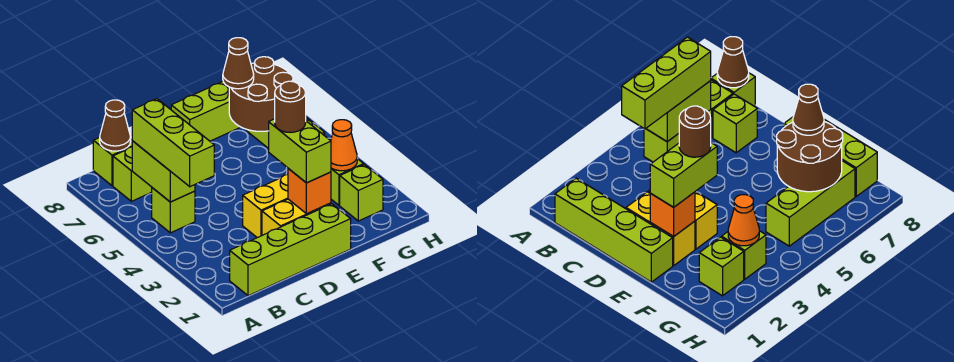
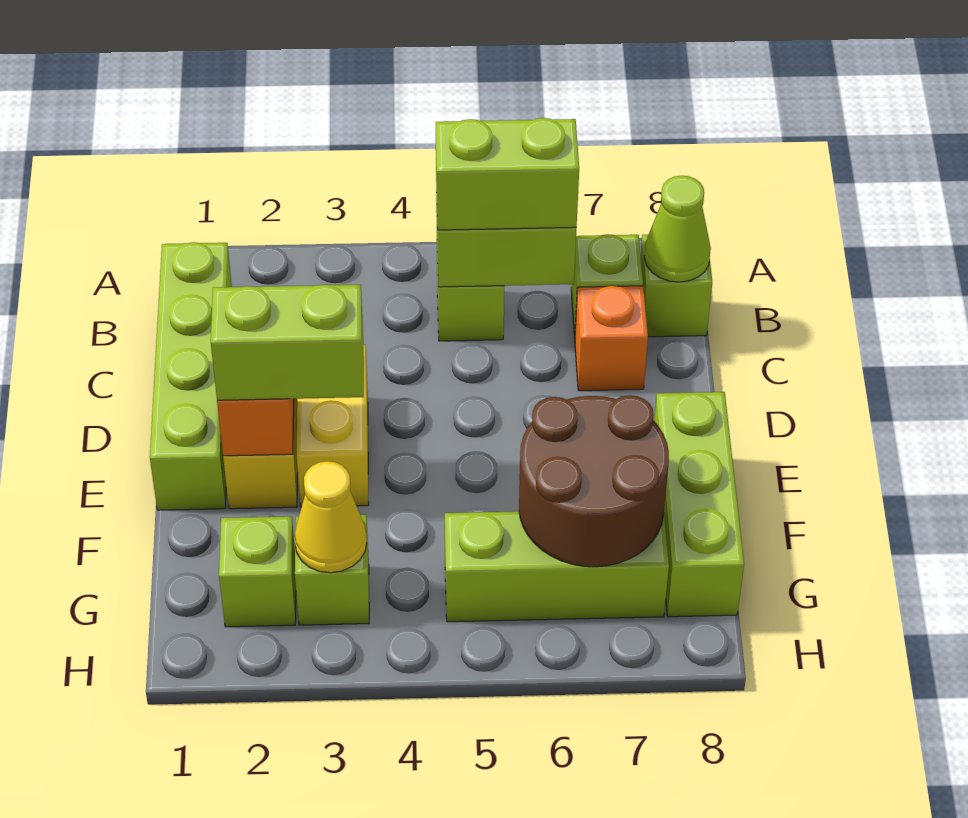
lime 1x3 brick [132,99,214,187] -> lime 1x2 brick [436,118,579,230]
brown 1x1 cone [100,100,131,151] -> lime 1x1 cone [644,176,711,282]
lime 1x1 brick [713,94,757,153] -> orange 1x1 brick [575,286,648,391]
brown 1x1 round brick [275,81,306,133] -> none
brown 1x1 cone [223,38,254,89] -> none
orange 1x1 cone [331,120,357,171] -> yellow 1x1 cone [294,461,367,573]

